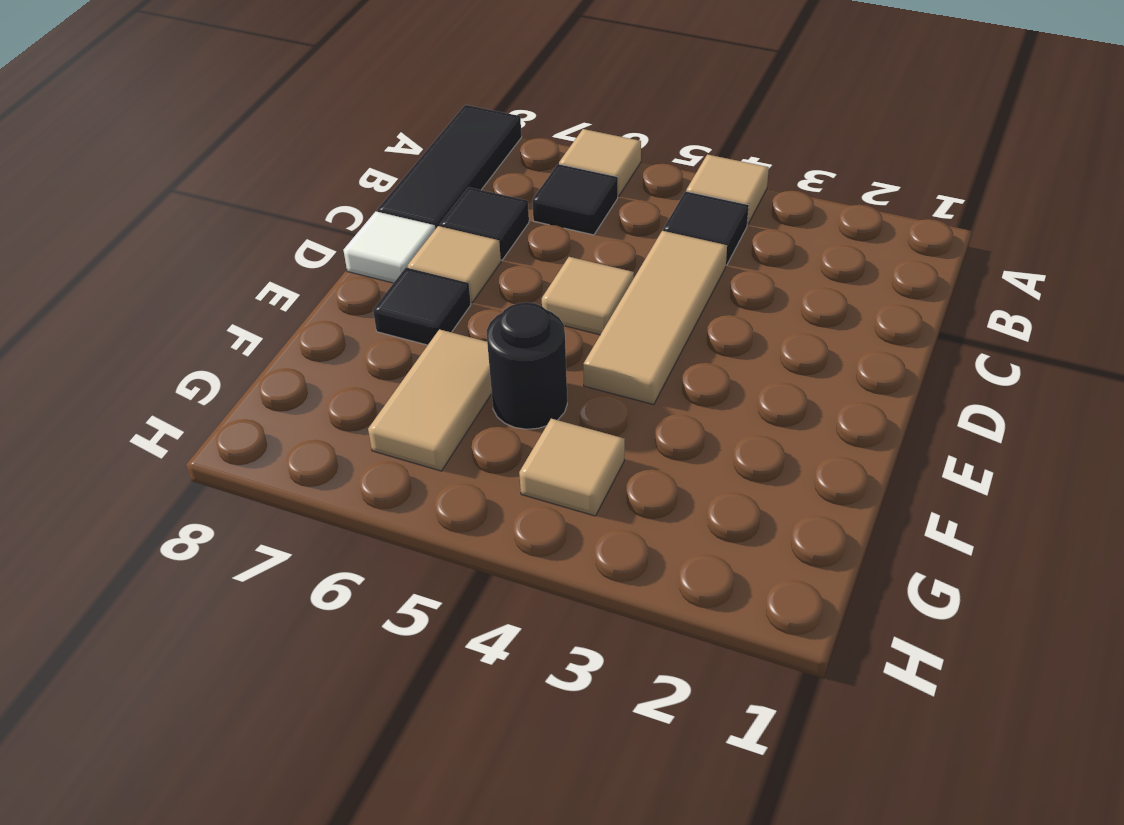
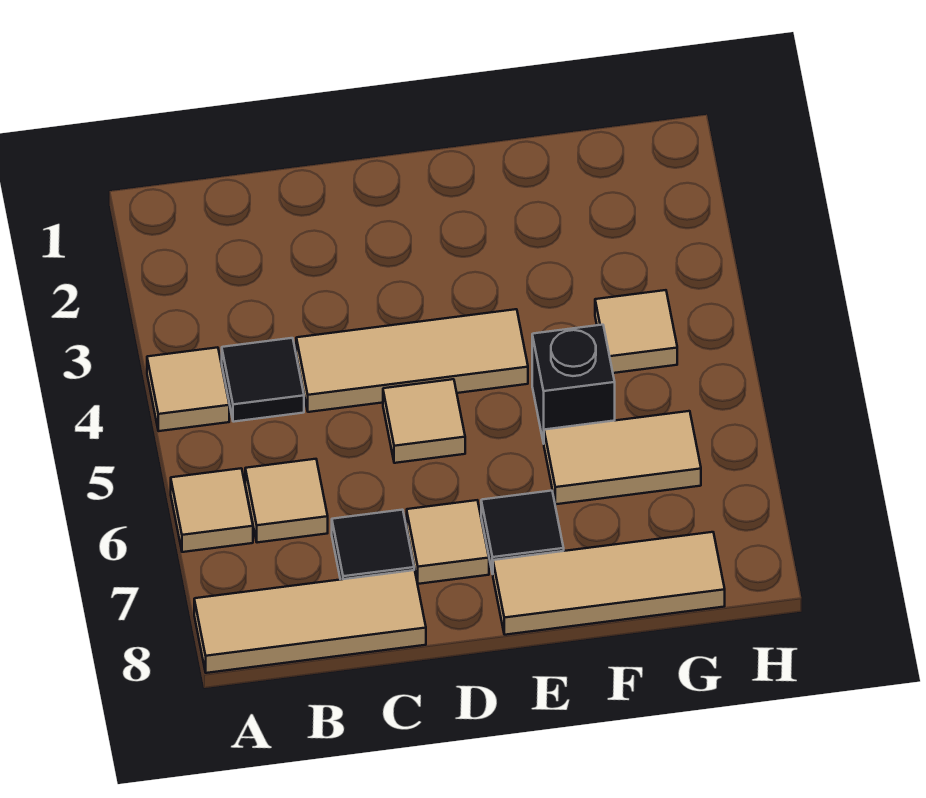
black 1x3 tile [377,105,522,229] -> tan 1x3 tile [194,570,426,673]
black 1x1 tile [532,164,618,235] -> tan 1x1 tile [245,459,328,543]
white 1x1 tile [344,211,435,283] -> none
none -> tan 1x3 tile [493,532,725,635]
black 1x1 round brick [487,302,567,429] -> black 1x1 brick [532,325,615,444]

